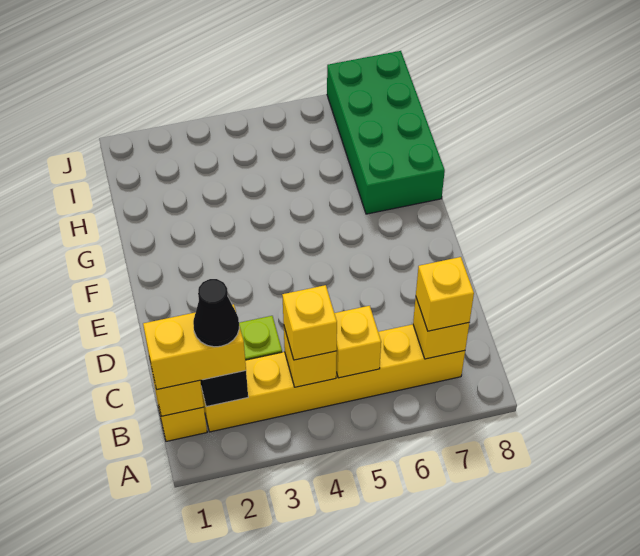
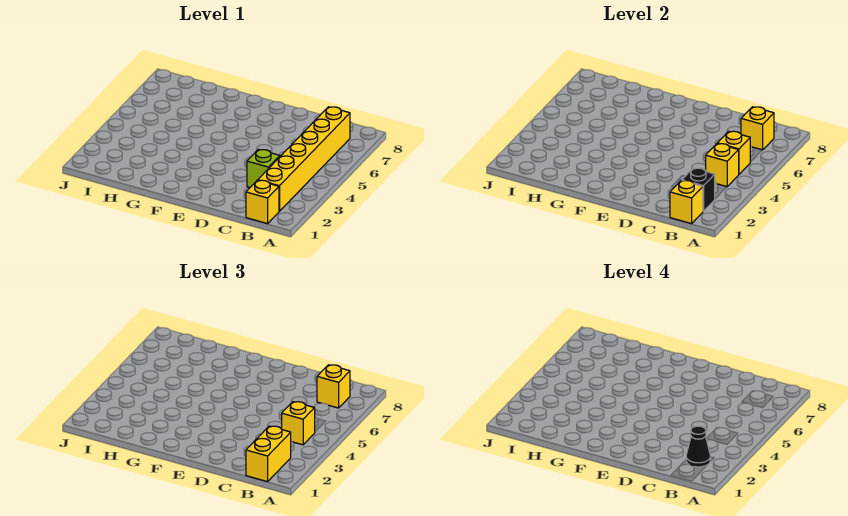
green 2x4 brick [327,51,445,214] -> none

